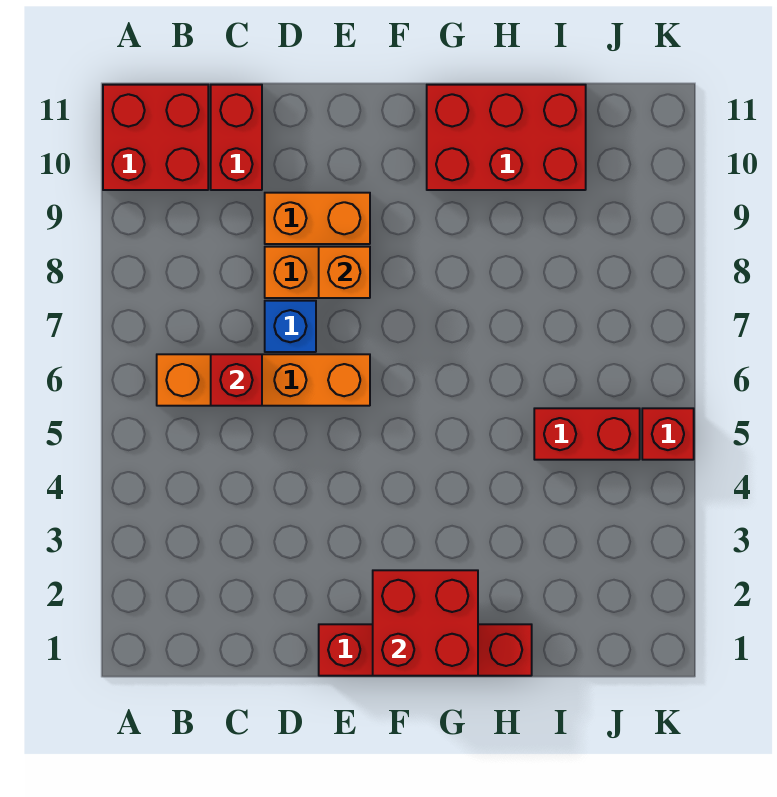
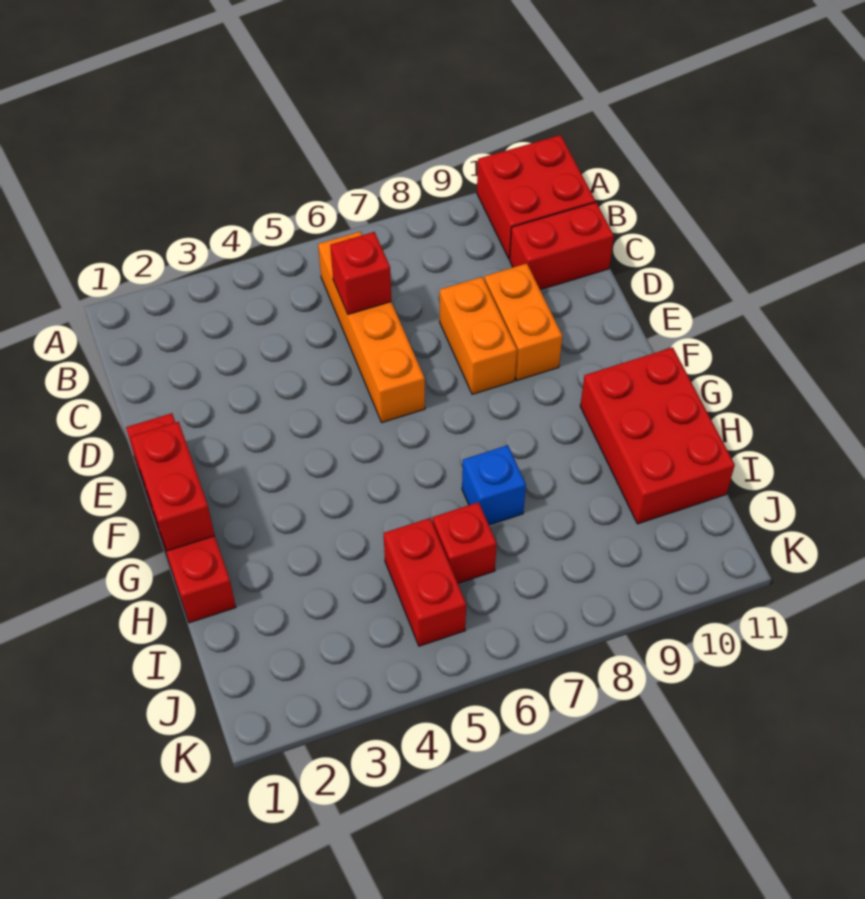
blue 1x1 brick [265,301,316,352] -> blue 1x1 brick moved to [462,445,526,525]
orange 1x1 brick [319,247,370,298] -> none
red 2x2 brick [373,570,478,676] -> red 1x2 brick [131,422,215,551]
red 1x1 brick [642,408,694,460] -> red 1x1 brick moved to [433,502,497,583]

